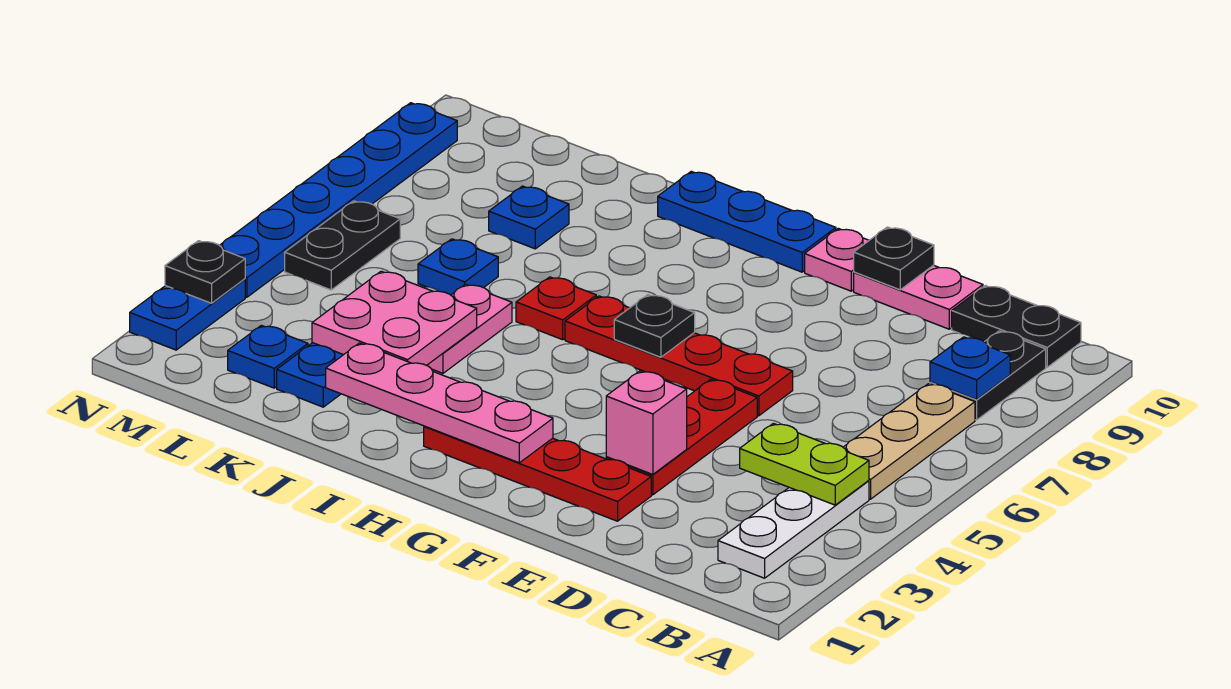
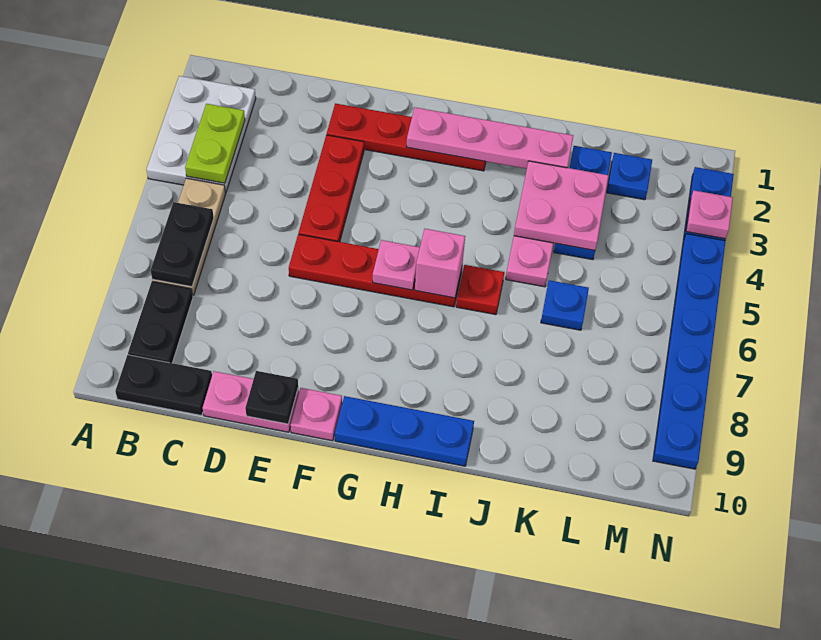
white 1x3 plate [718,481,869,578] -> white 2x3 plate [146,76,256,193]
lime 1x2 plate [740,423,869,505] -> lime 1x2 plate turned to [185,104,245,183]
blue 1x1 plate [930,337,1010,400] -> none
pink 1x1 brick [606,371,687,474] -> pink 1x1 brick moved to [415,229,465,298]
black 1x1 plate [614,295,695,357] -> pink 1x1 plate [373,240,420,290]
blue 1x1 plate [489,186,569,249] -> none
black 1x2 plate [285,201,400,290] -> black 1x2 plate moved to [151,202,214,287]
black 1x1 plate [165,241,245,303] -> pink 1x1 plate [686,190,733,239]

